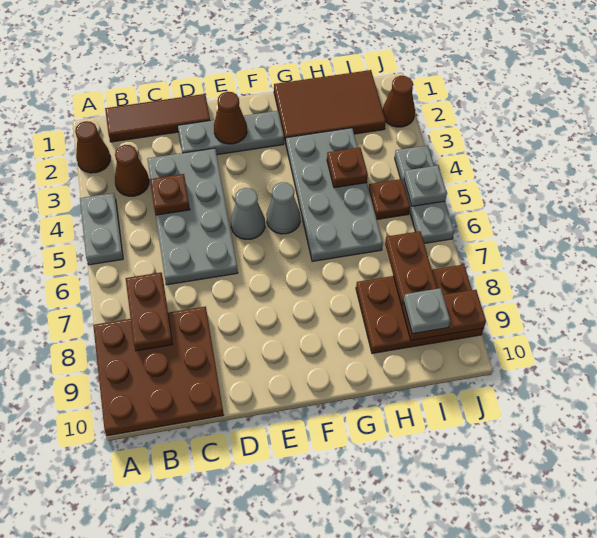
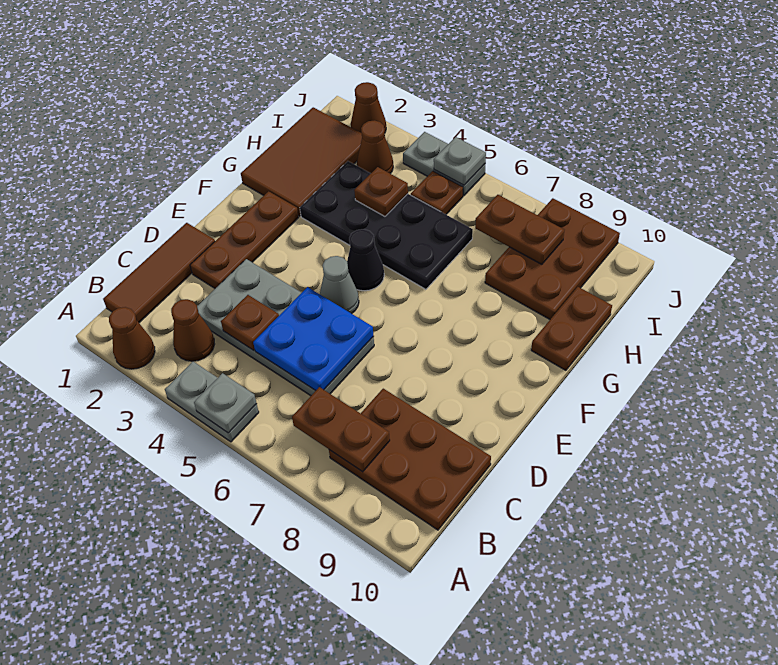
brown 3x3 plate [93,306,224,436] -> brown 2x3 plate [329,389,491,530]
none -> blue 2x2 plate [253,287,373,391]
grey 1x3 plate [178,111,284,155] -> brown 1x3 plate [190,191,299,288]
brown 1x1 cone [214,92,247,144] -> brown 1x1 cone moved to [357,120,393,174]
grey 1x1 cone [266,182,300,234] -> black 1x1 cone [347,229,384,291]
grey 2x4 plate [286,128,383,261] -> black 2x4 plate [300,161,473,289]
brown 1x2 plate [402,290,486,340] -> brown 1x2 plate moved to [531,287,612,370]
grey 1x1 plate [404,288,450,334] -> grey 1x1 plate moved to [194,373,257,433]
grey 1x3 plate [395,145,454,243] -> grey 1x2 plate [403,132,485,196]

